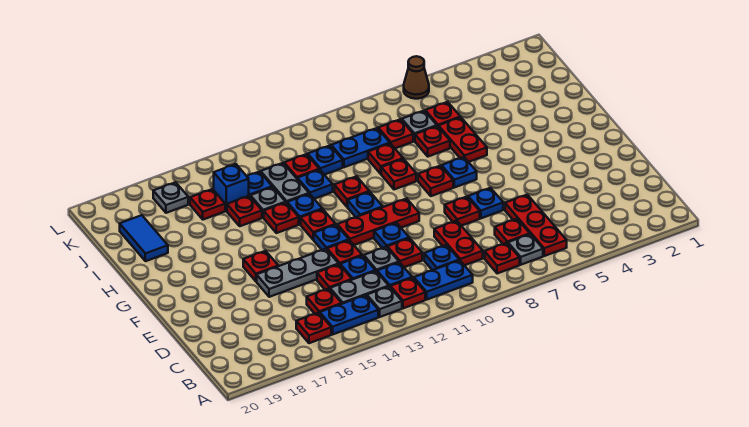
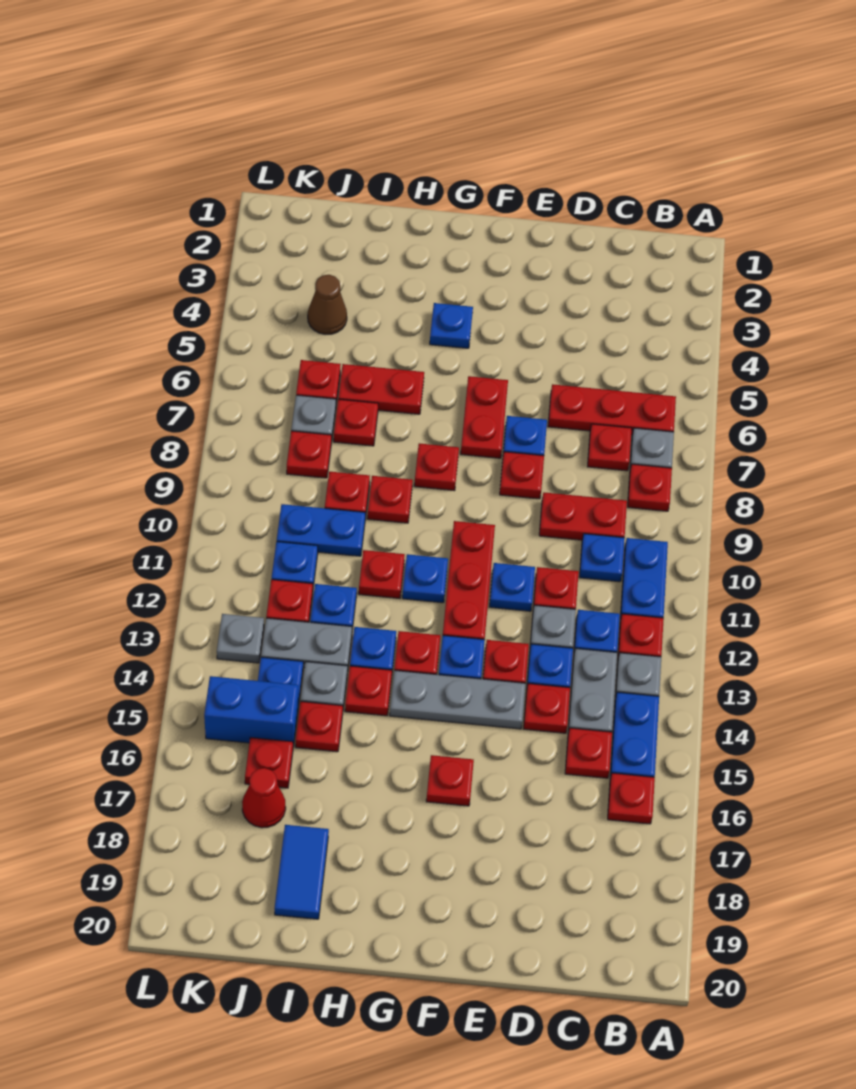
grey 1x3 plate [257,249,338,297] -> grey 1x3 plate turned to [390,670,526,729]
none -> red 1x2 plate [461,376,508,458]
blue 1x1 plate [442,157,477,188] -> blue 1x1 plate moved to [430,303,473,348]
blue 1x2 tile [120,215,168,261] -> blue 1x2 tile turned to [274,825,329,919]
blue 1x2 plate [331,128,390,167] -> blue 1x2 plate turned to [277,504,366,556]
blue 1x1 brick [214,164,249,211] -> blue 1x2 brick [204,676,298,746]
none -> red 1x1 cone [242,768,286,828]
grey 1x1 plate [153,182,188,213] -> grey 1x1 plate moved to [217,614,264,663]
brown 1x1 cone [404,56,429,99] -> brown 1x1 cone moved to [308,275,347,334]

